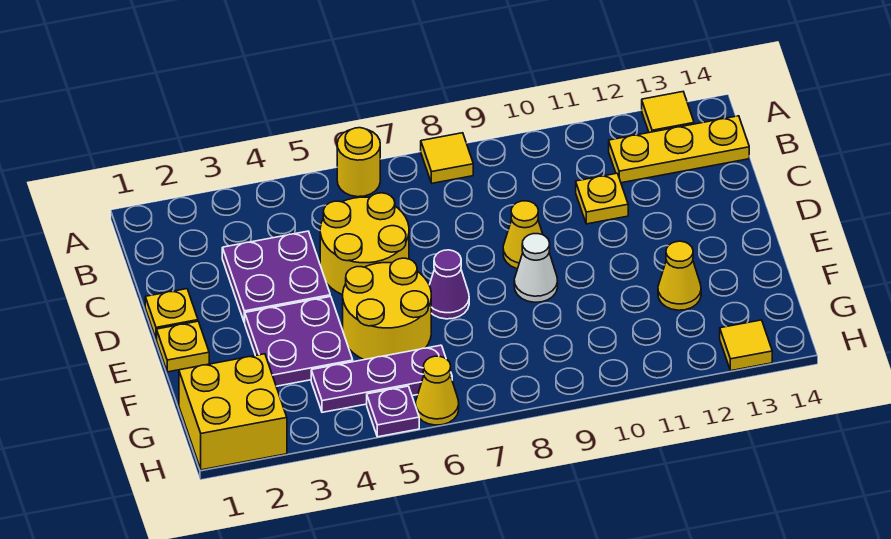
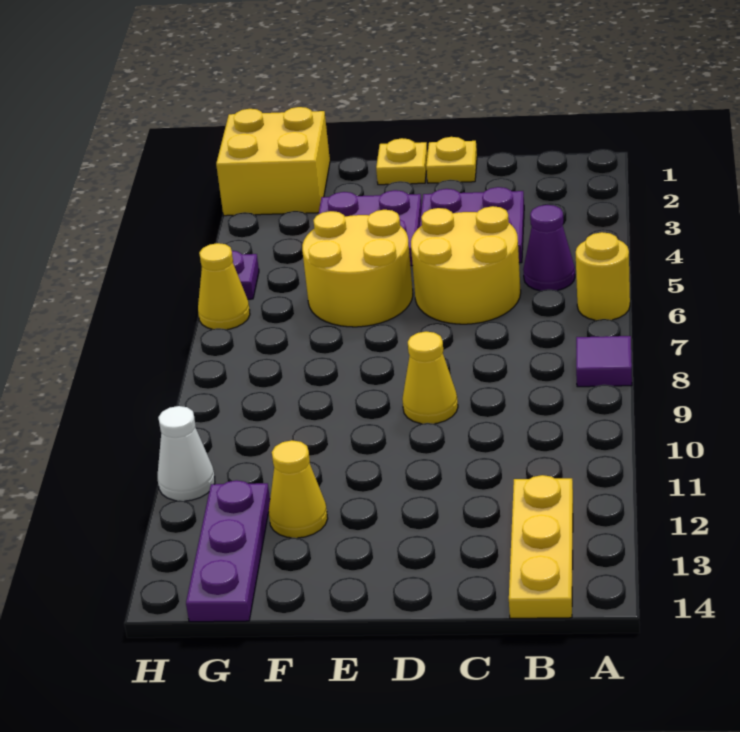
yellow 1x1 tile [421,133,473,183] -> purple 1x1 tile [576,336,632,387]
yellow 1x1 tile [642,92,694,133] -> none
yellow 1x1 plate [576,173,628,224] -> none
purple 1x1 cone [429,250,469,319] -> purple 1x1 cone moved to [523,205,575,291]
white 1x1 cone [514,234,558,302] -> white 1x1 cone moved to [158,406,215,501]
purple 1x3 plate [311,345,452,412] -> purple 1x3 plate moved to [186,480,270,622]
yellow 1x1 tile [720,320,772,371] -> none

